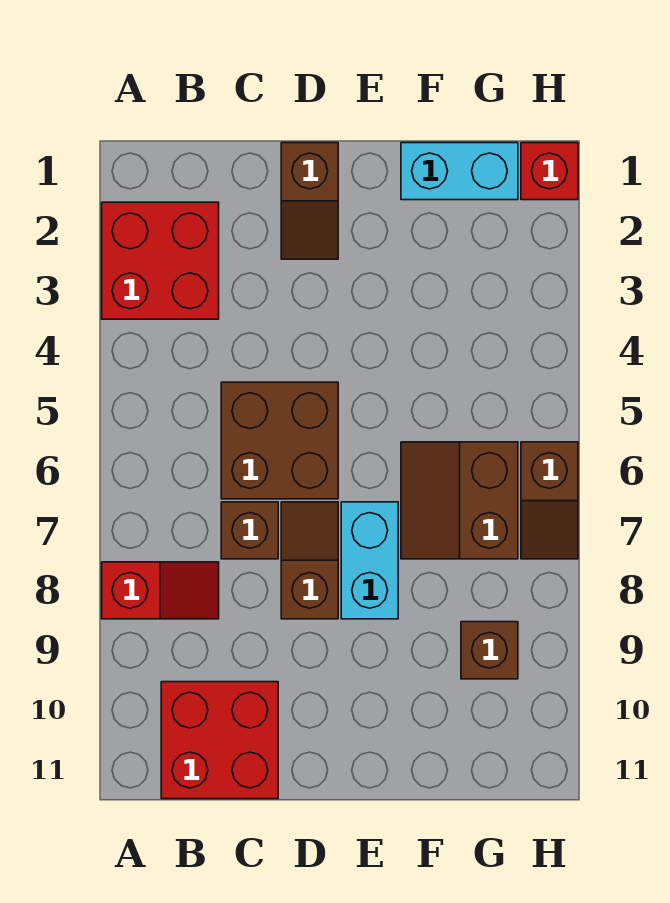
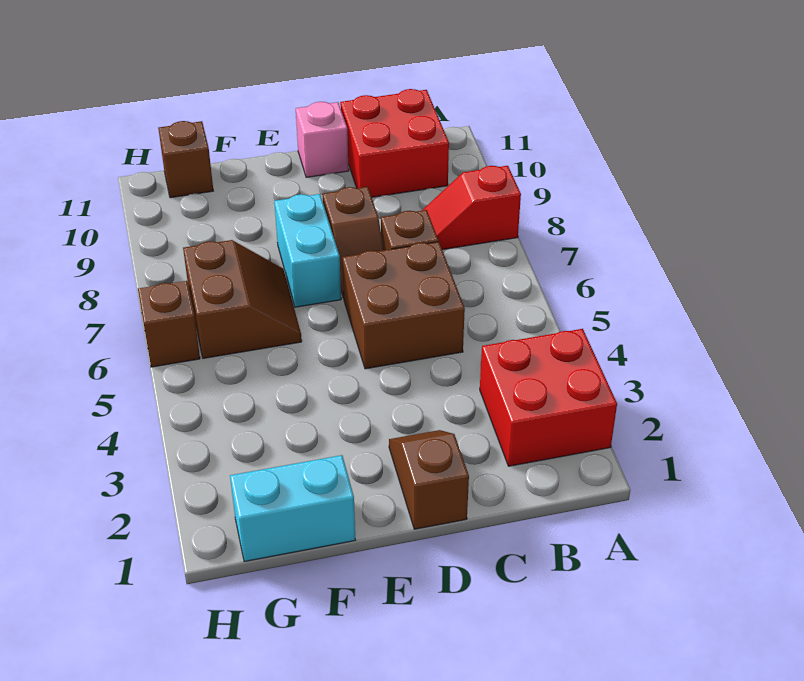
none -> pink 1x1 brick [296,102,349,177]
brown 1x1 brick [461,622,518,679] -> brown 1x1 brick moved to [158,121,213,198]
red 1x1 brick [521,143,578,200] -> none

